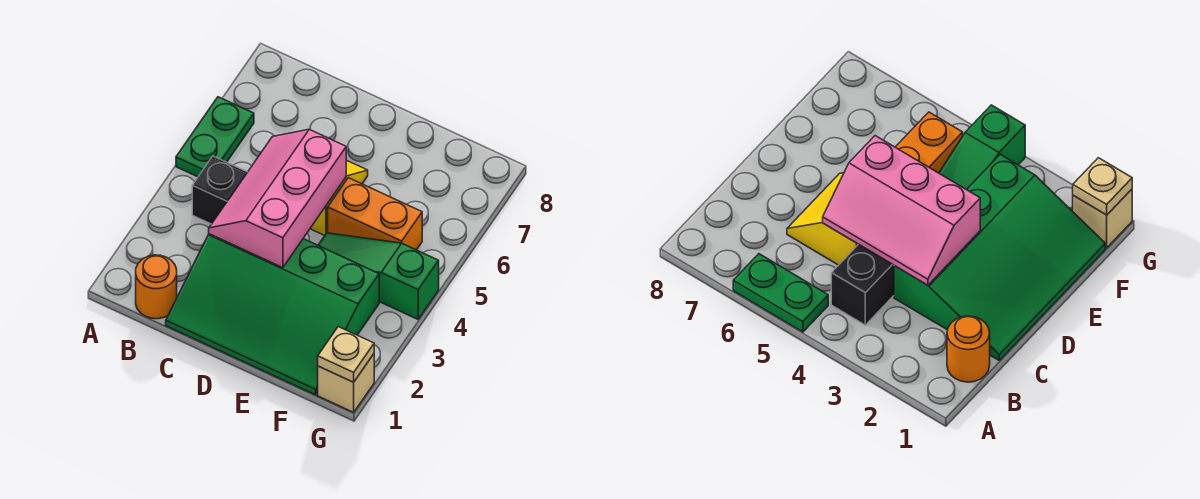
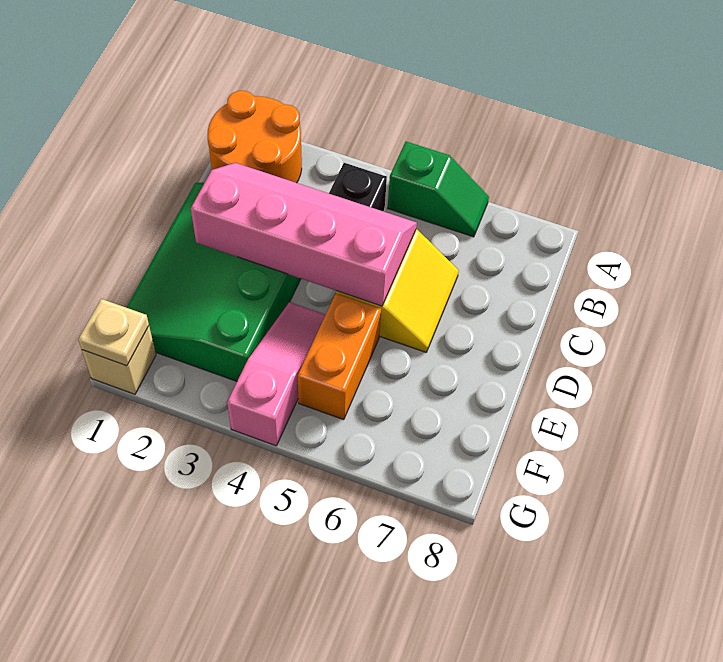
green 1x2 plate [176,97,254,177] -> green 1x2 slope [388,142,489,237]
orange 1x1 round brick [136,255,177,319] -> orange 2x2 round brick [208,91,302,183]
pink 2x3 slope [209,129,346,268] -> pink 2x4 slope [191,163,417,306]
green 1x3 slope [318,233,439,319] -> pink 1x3 slope [227,302,325,446]

